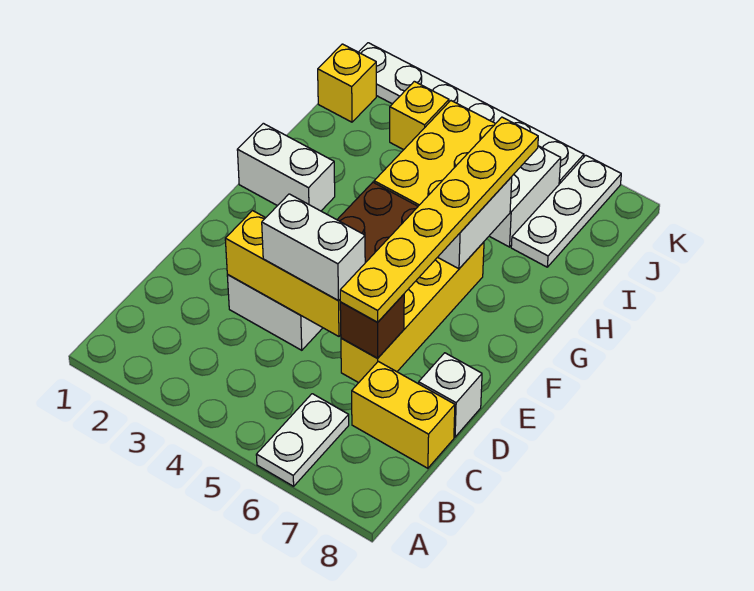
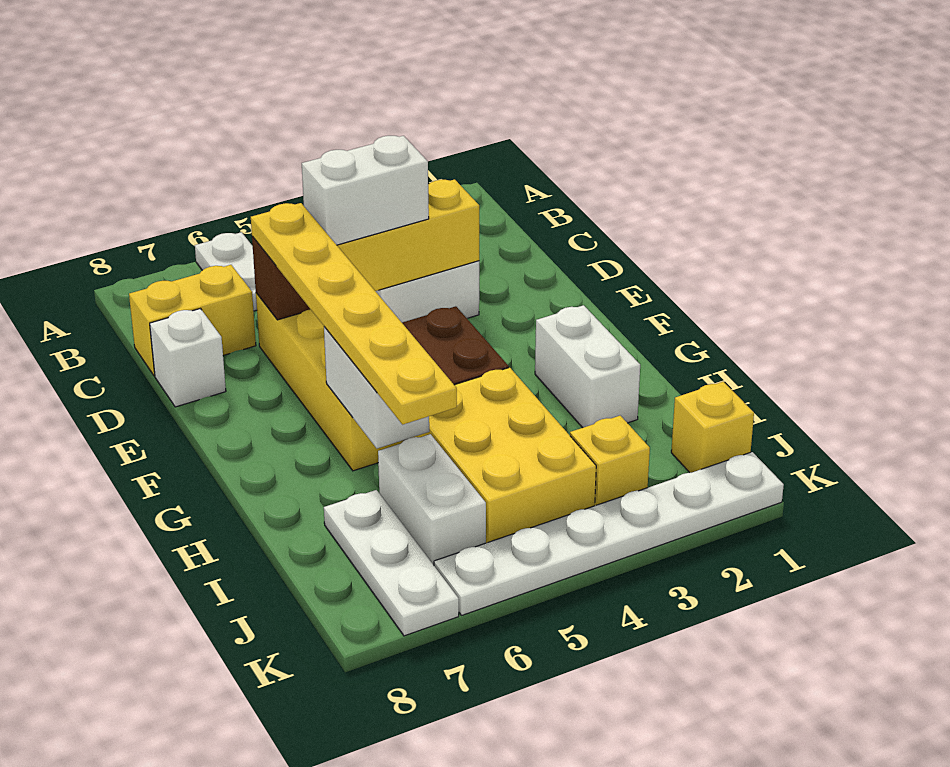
white 1x2 brick [237,123,335,211] -> white 1x2 brick turned to [535,305,640,428]

